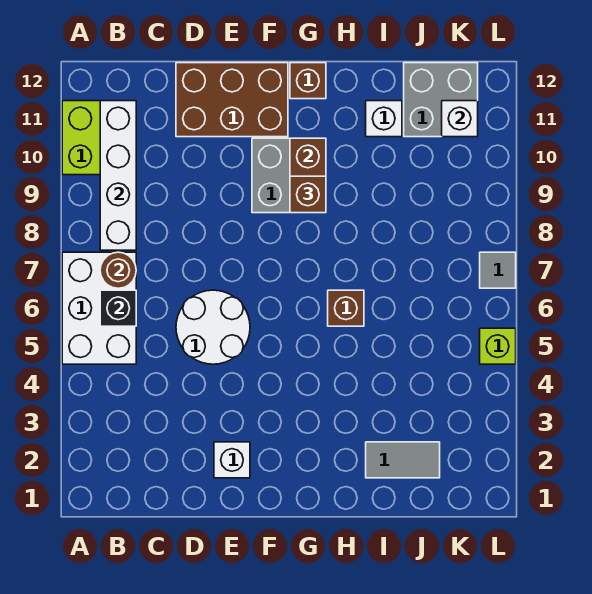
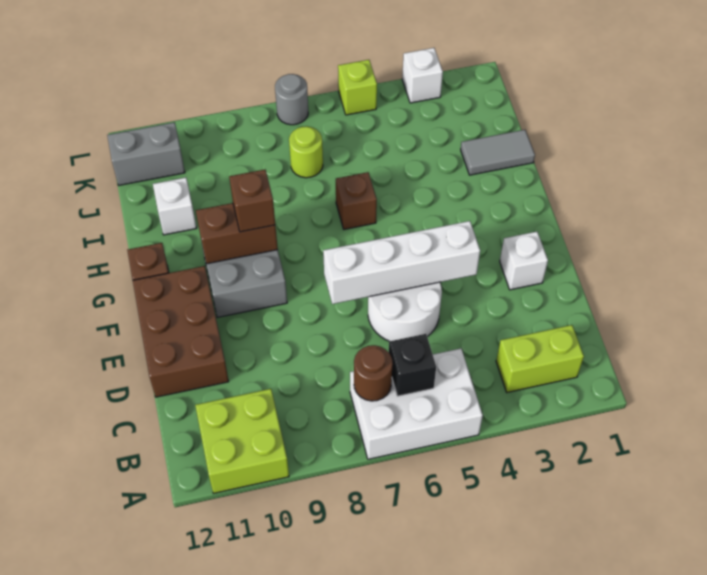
none -> lime 1x2 brick [496,325,584,392]
white 1x4 brick [100,101,136,250] -> white 1x4 brick moved to [323,221,480,304]
grey 1x2 tile [366,442,440,478] -> grey 1x2 tile turned to [461,130,535,175]
none -> lime 1x1 round brick [289,126,323,178]
grey 2x2 brick [404,63,478,137] -> grey 1x2 brick [107,122,185,185]
white 1x1 brick [442,101,478,137] -> white 1x1 brick moved to [402,48,443,103]
grey 1x1 tile [480,252,516,288] -> grey 1x1 round brick [275,74,308,125]

